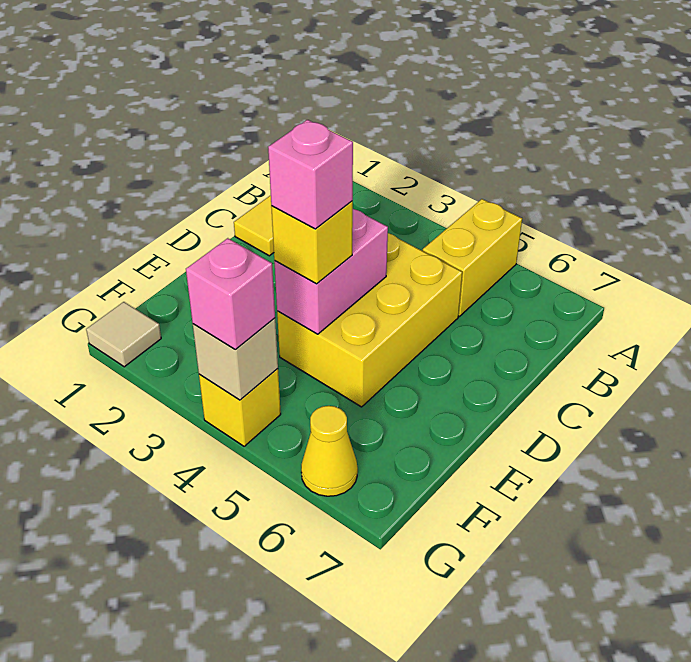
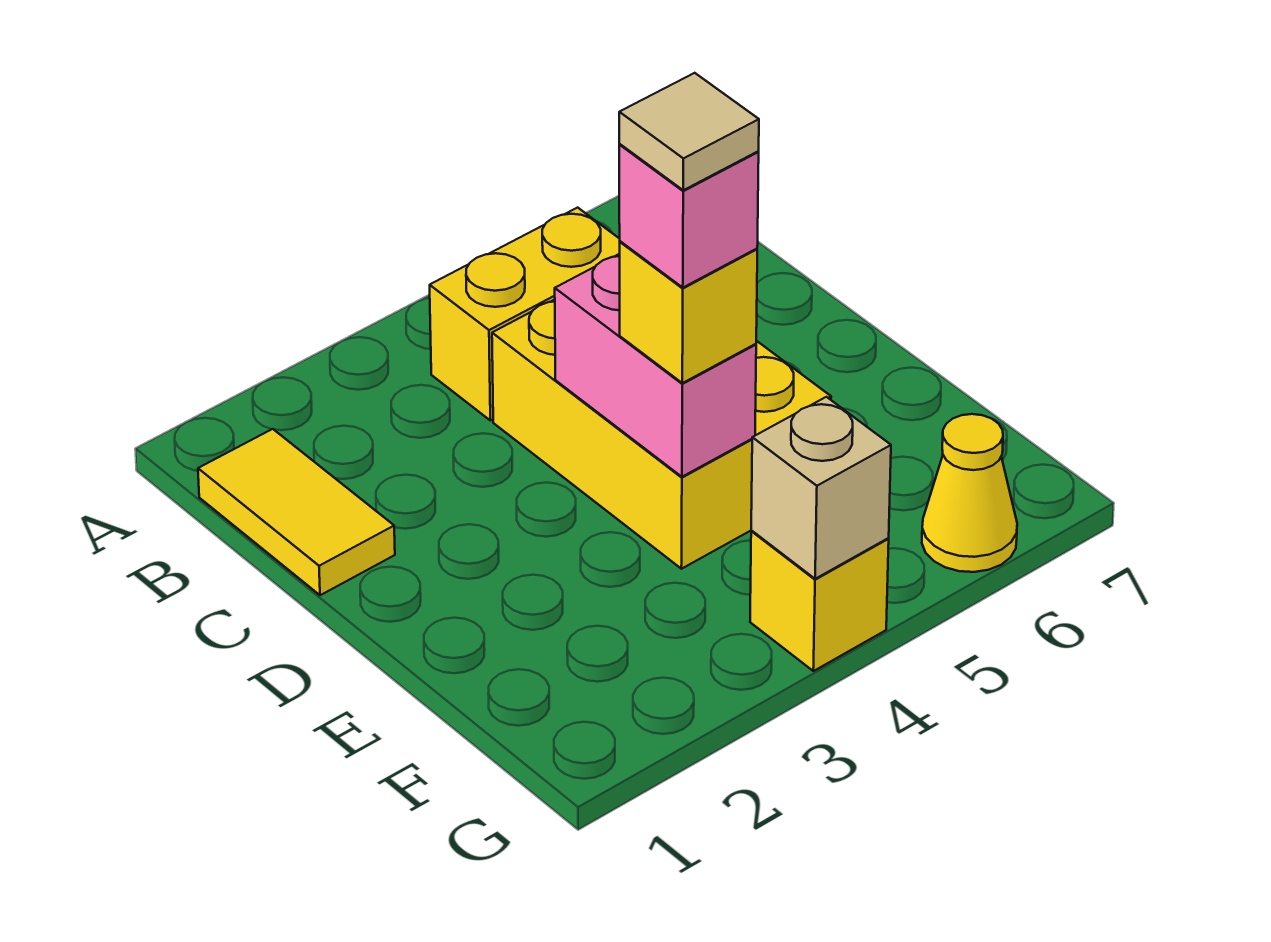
yellow 1x2 brick [423,199,522,316] -> yellow 1x2 brick turned to [430,208,620,420]
tan 1x1 tile [86,302,161,367] -> tan 1x1 tile moved to [619,73,759,190]
pink 1x1 brick [186,238,275,349] -> none

